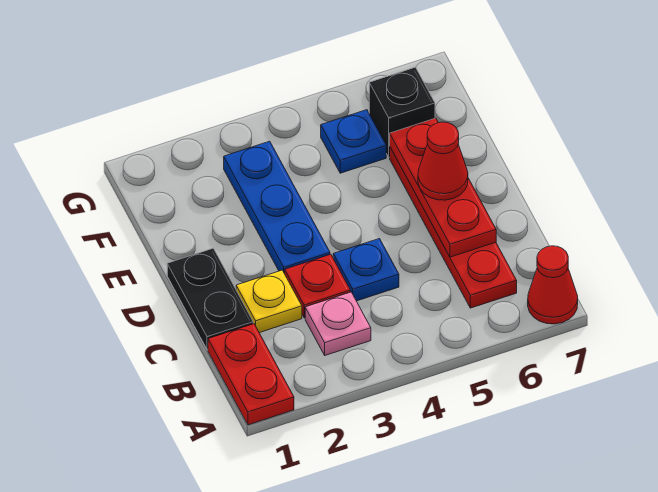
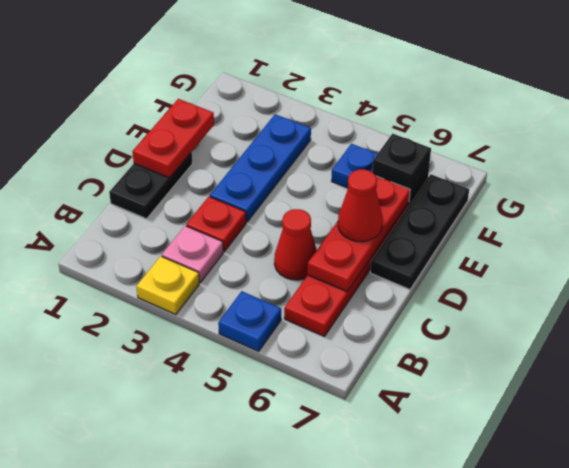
red 1x2 plate [208,324,294,425] -> red 1x2 plate moved to [132,99,214,178]
red 1x1 cone [528,246,578,324] -> red 1x1 cone moved to [274,209,317,280]
yellow 1x1 plate [236,270,302,333] -> yellow 1x1 plate moved to [136,256,199,315]
blue 1x1 plate [333,239,399,301] -> blue 1x1 plate moved to [218,291,281,351]
none -> black 1x3 plate [370,174,469,289]

